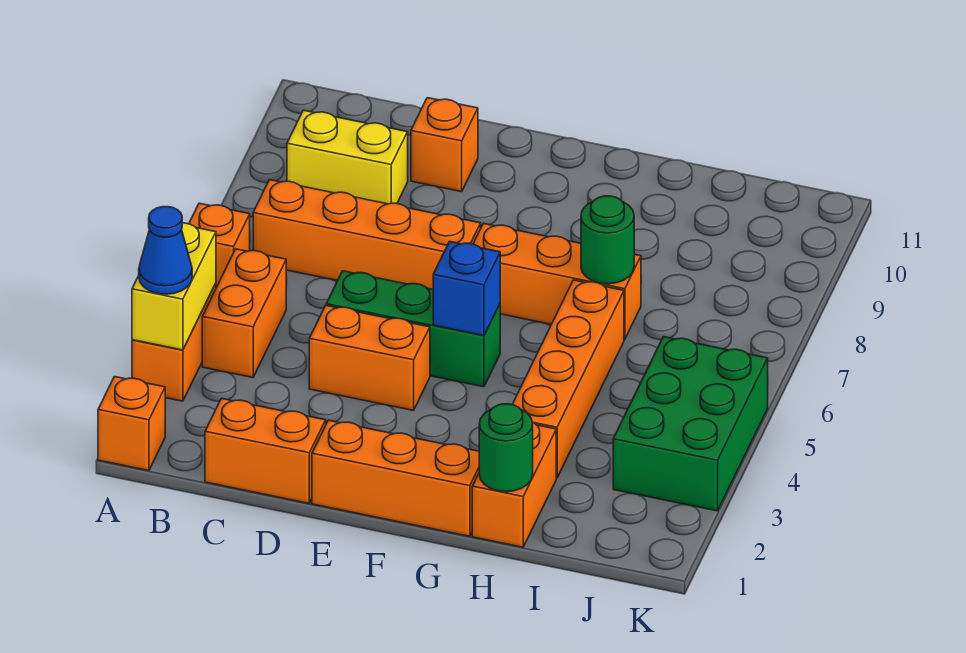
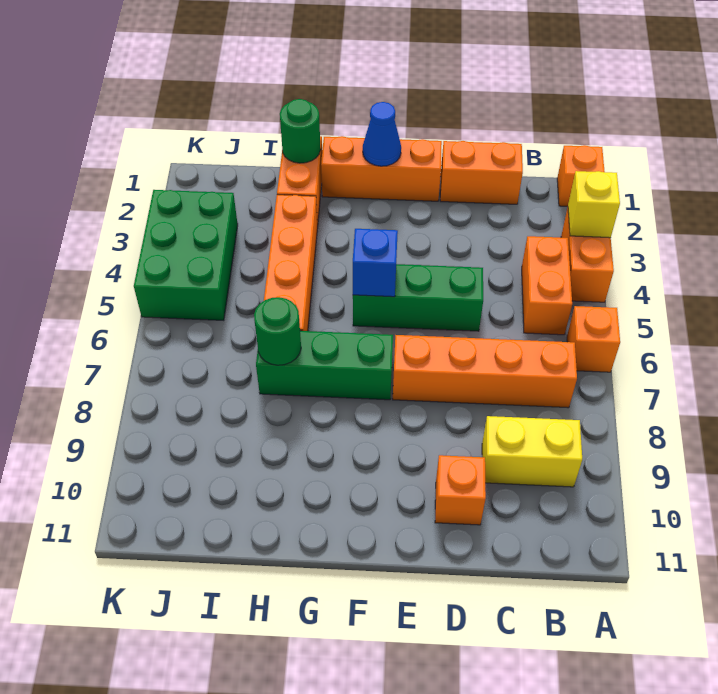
yellow 1x2 brick [132,223,216,350] -> yellow 1x1 brick [568,171,620,238]
blue 1x1 cone [139,207,192,294] -> blue 1x1 cone moved to [363,102,401,166]
orange 1x2 brick [309,306,430,410] -> none
orange 1x3 brick [473,223,641,339] -> green 1x3 brick [256,331,393,400]

